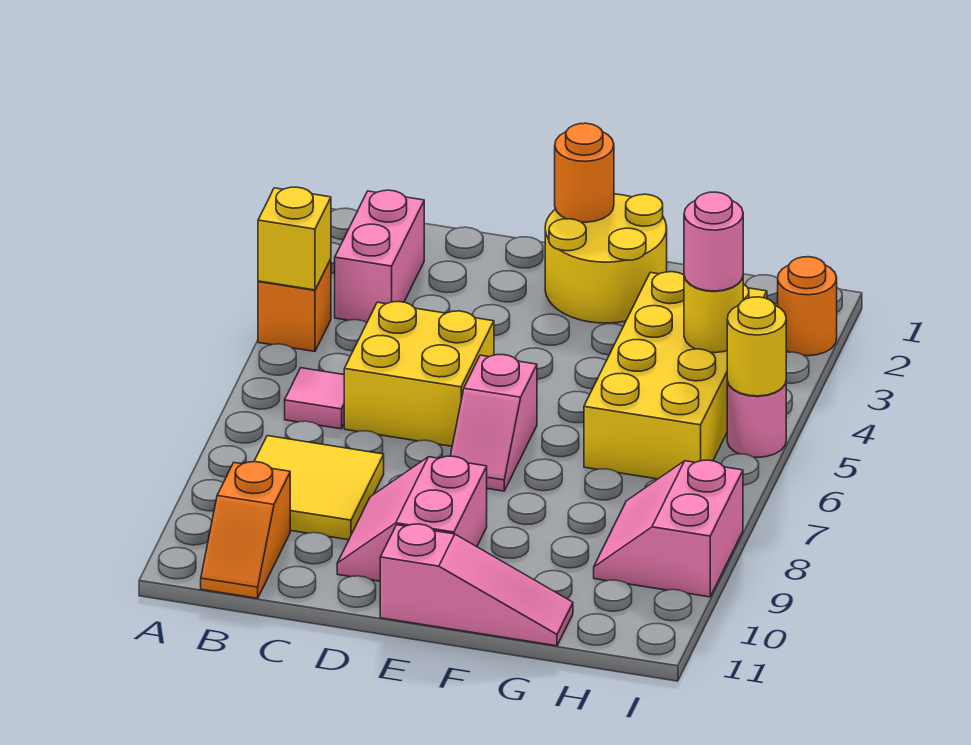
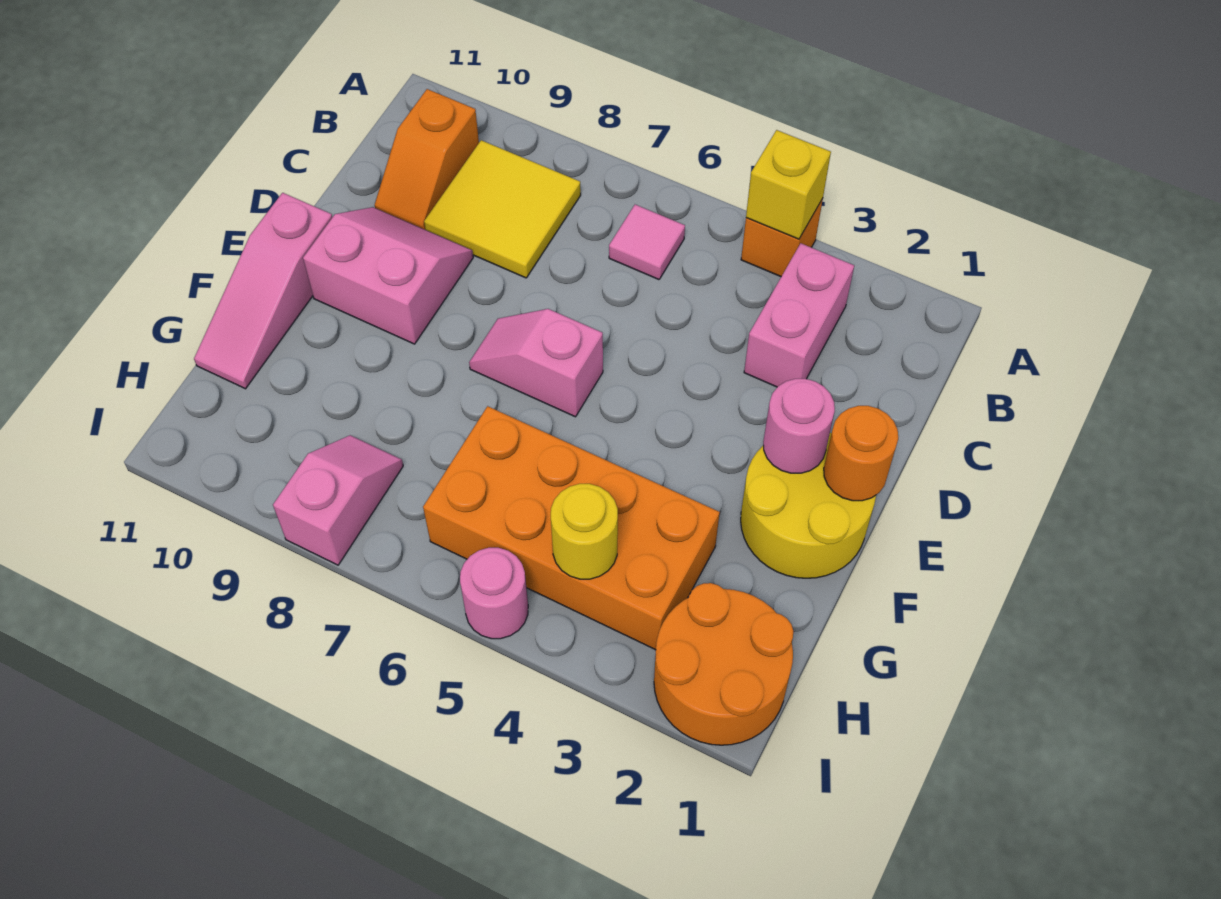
pink 1x2 brick [335,190,424,322] -> pink 1x2 brick turned to [744,243,854,387]
orange 1x2 slope [201,462,290,598] -> orange 1x2 slope turned to [375,89,479,229]
yellow 2x2 brick [344,302,494,446] -> none
yellow 2x4 brick [584,272,767,479] -> orange 2x4 brick [423,406,720,650]
pink 1x1 round brick [684,192,743,291] -> pink 1x1 round brick moved to [763,379,835,473]
pink 2x2 slope [594,460,743,597] -> pink 1x2 slope [273,435,403,565]
orange 1x1 round brick [778,257,837,356] -> orange 2x2 round brick [654,583,793,745]
yellow 1x1 round brick [727,297,786,396] -> none

